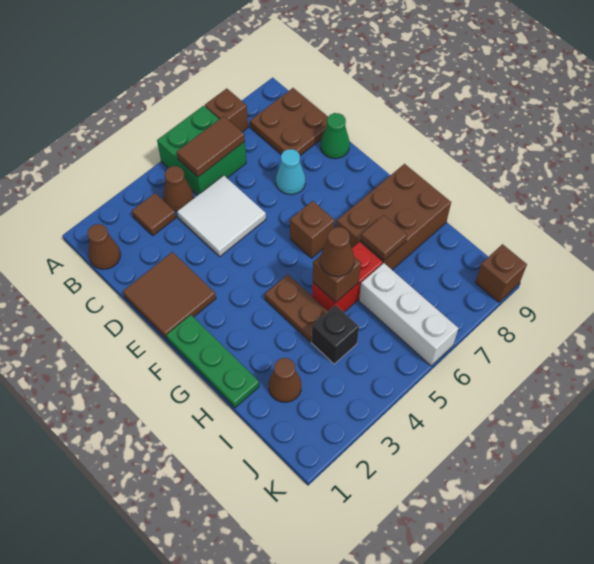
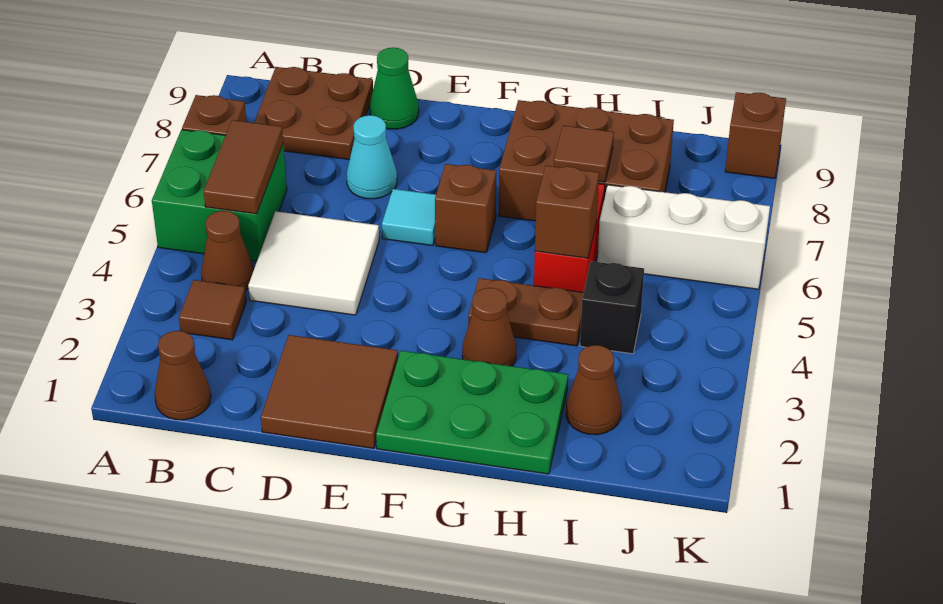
none -> cyan 1x1 tile [382,189,436,246]
green 1x3 plate [167,315,259,408] -> green 2x3 plate [376,351,568,474]
brown 2x3 brick [337,164,451,270] -> brown 2x3 brick turned to [499,100,674,221]
brown 1x1 cone [320,227,354,277] -> brown 1x1 cone moved to [462,288,516,366]

